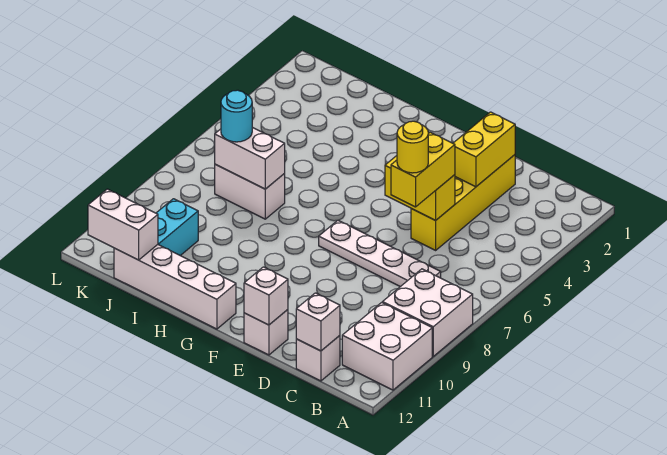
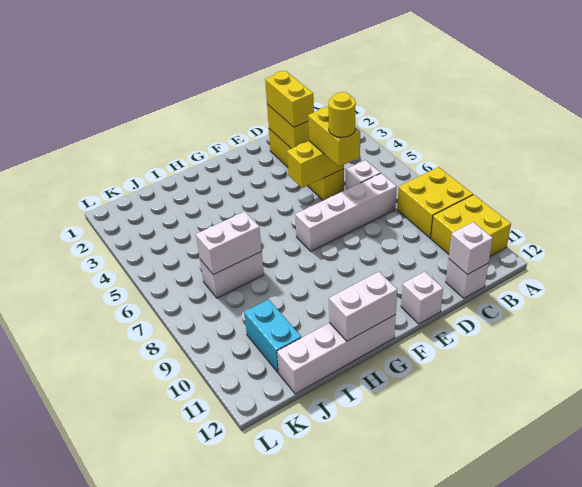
white 2x2 brick [383,269,473,356] -> yellow 2x2 brick [397,167,473,238]
white 2x2 brick [342,302,432,390] -> yellow 2x2 brick [431,195,511,256]
white 1x4 plate [319,220,441,287] -> white 1x4 brick [295,173,397,251]
none -> yellow 1x2 brick [265,71,314,127]
white 1x1 brick [244,267,288,325] -> white 1x1 brick moved to [346,160,380,190]
cyan 1x1 round brick [221,90,252,142] -> none
white 1x2 brick [88,189,158,260] -> white 1x2 brick moved to [329,272,397,341]

